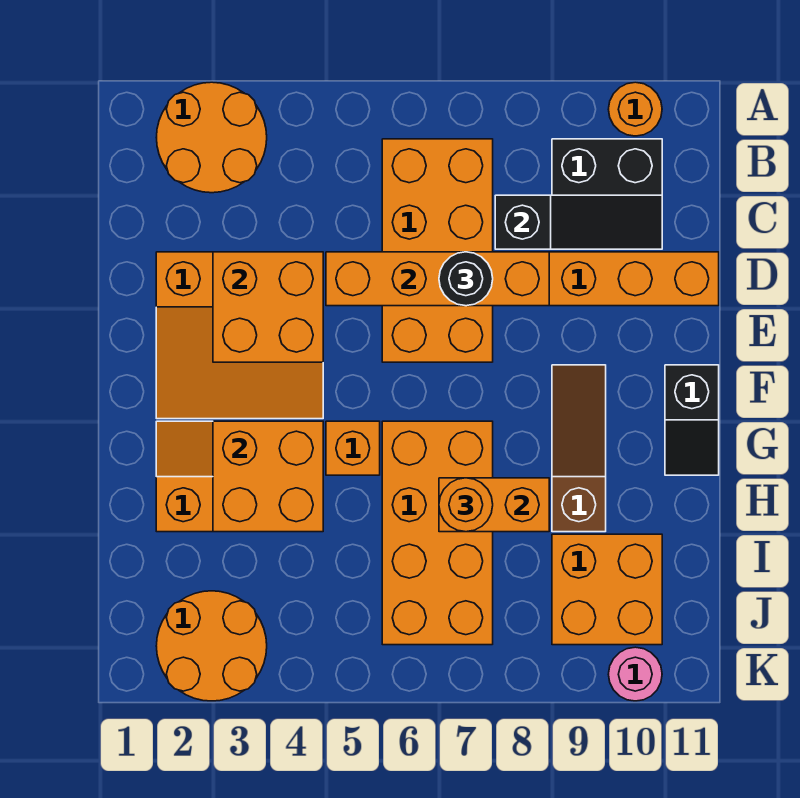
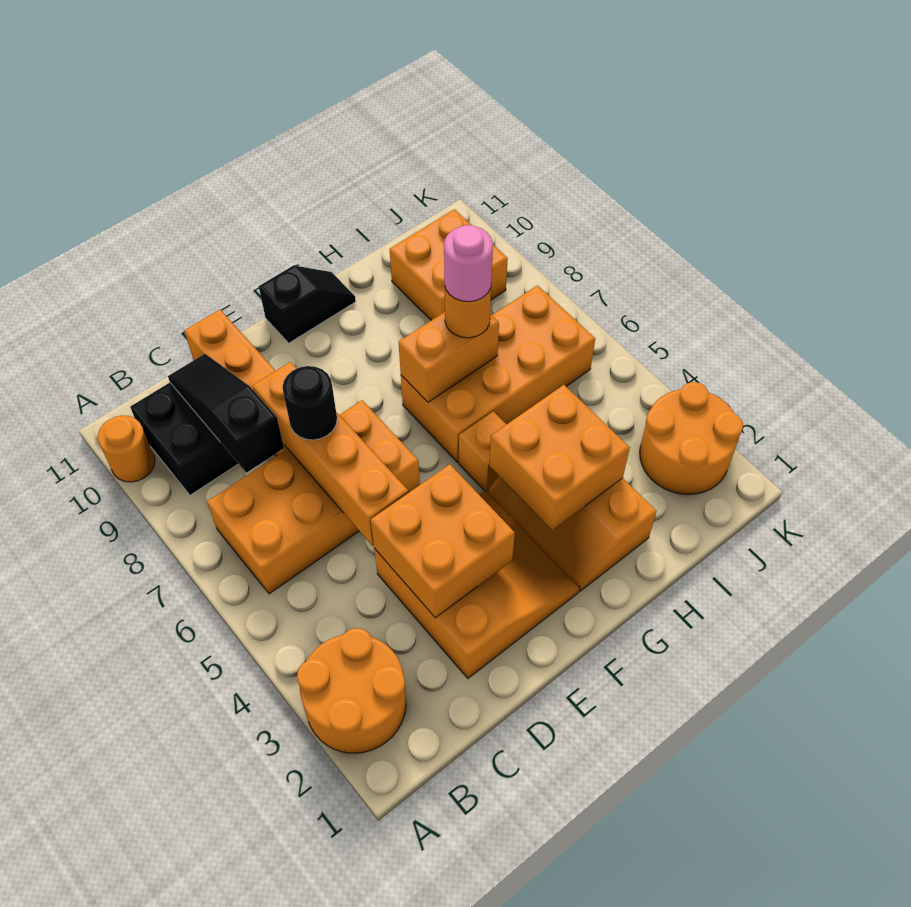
brown 1x3 slope [552,365,606,532] -> none
orange 1x2 brick [439,478,549,532] -> orange 1x2 brick turned to [399,312,499,402]
pink 1x1 round brick [608,647,662,701] -> pink 1x1 round brick moved to [444,225,493,302]

